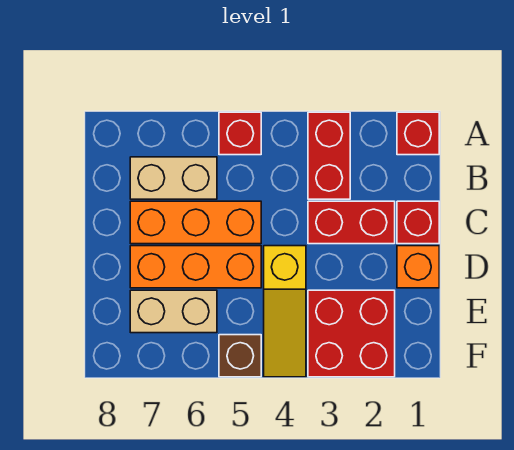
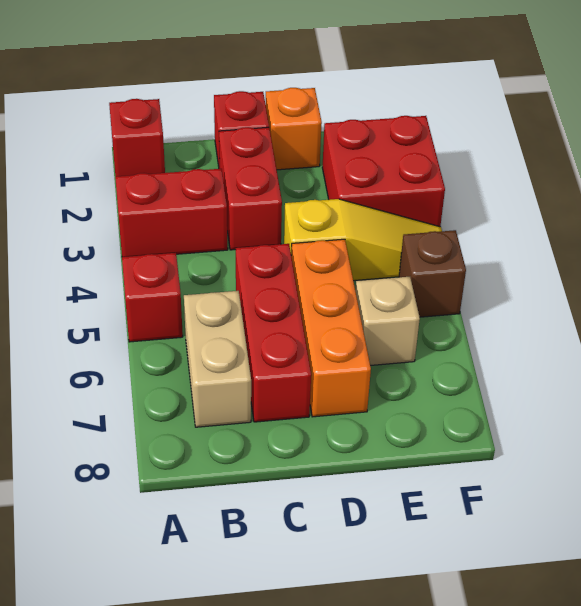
orange 1x3 brick [130,201,261,244] -> red 1x3 brick [236,244,311,422]
tan 1x2 brick [130,290,217,333] -> tan 1x1 brick [355,277,420,366]

